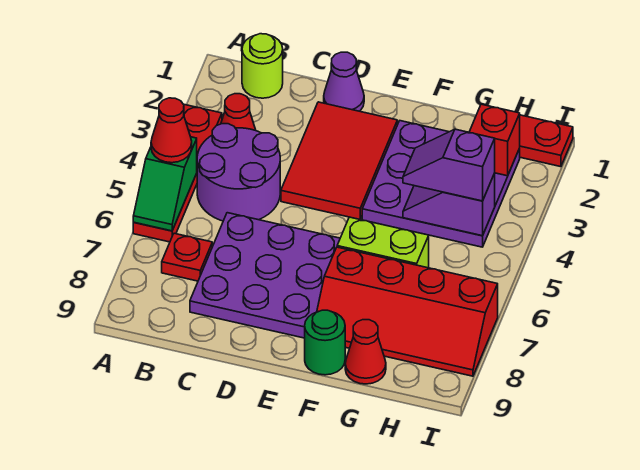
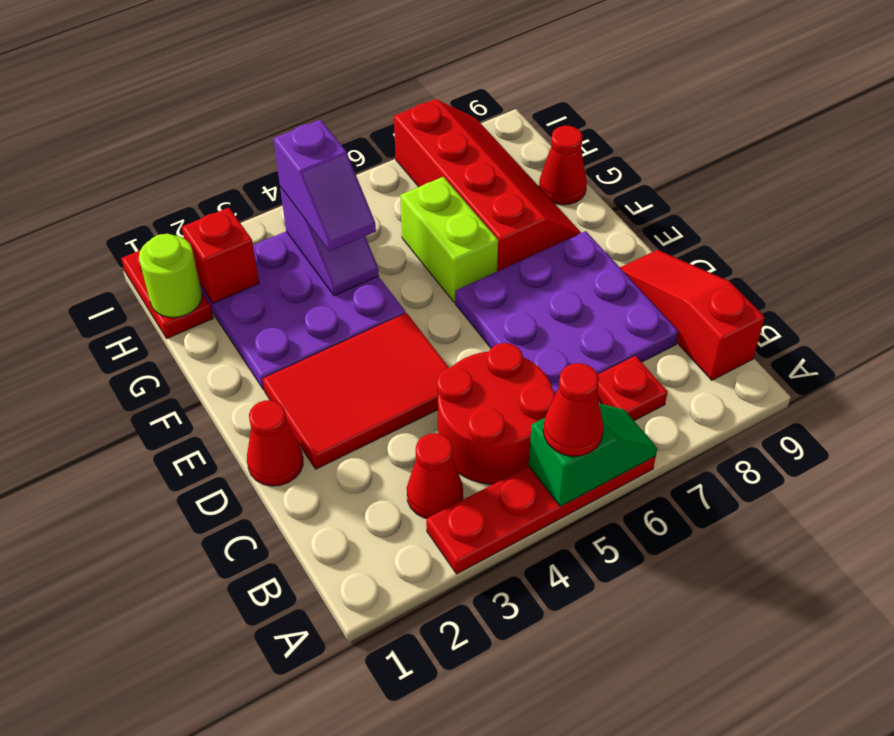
lime 1x1 round brick [242,34,283,98] -> lime 1x1 round brick moved to [139,234,202,317]
purple 2x2 round brick [197,124,280,221] -> red 2x2 round brick [437,343,555,484]
none -> red 1x3 slope [620,250,765,380]
purple 1x1 cone [324,52,364,111] -> red 1x1 cone [247,400,303,486]
green 1x1 round brick [305,310,345,375] -> none

